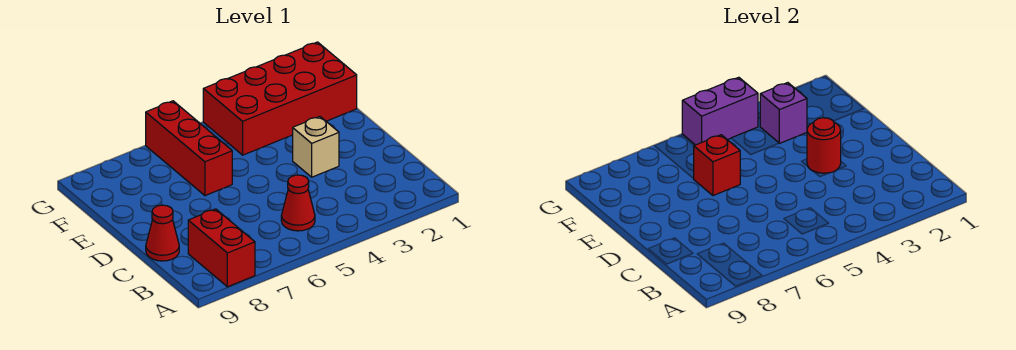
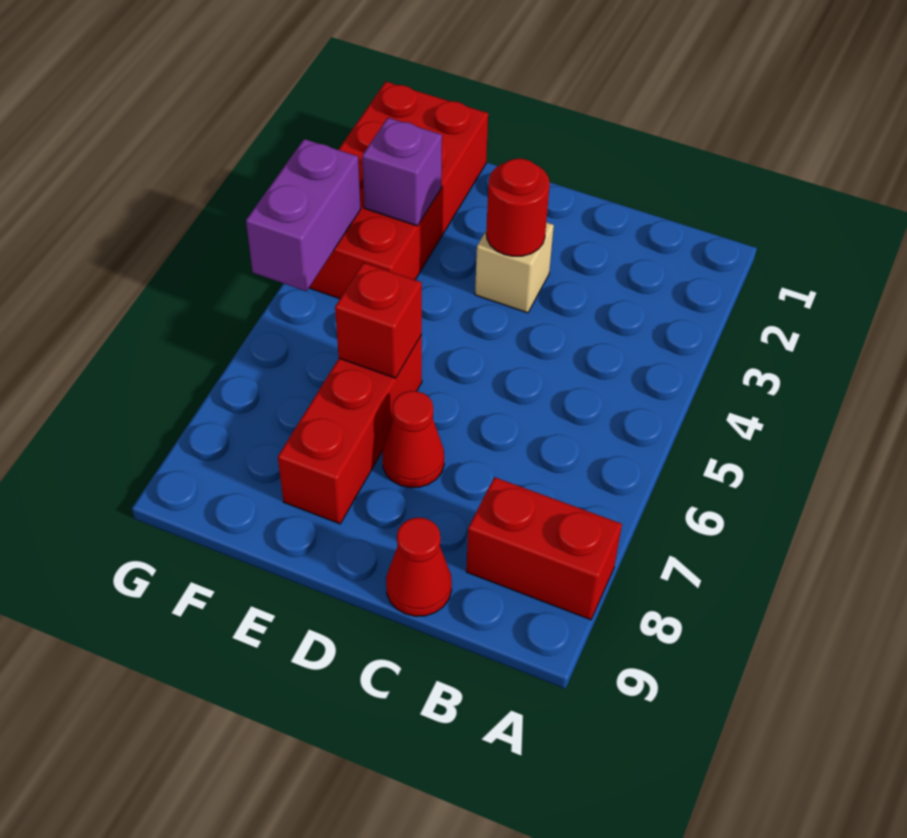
red 1x1 cone [281,175,315,231] -> red 1x1 cone moved to [382,391,444,488]
red 1x3 brick [146,101,232,196] -> red 1x3 brick turned to [278,335,422,524]

